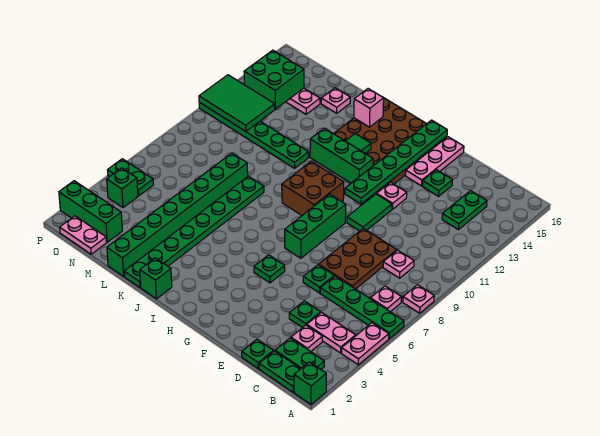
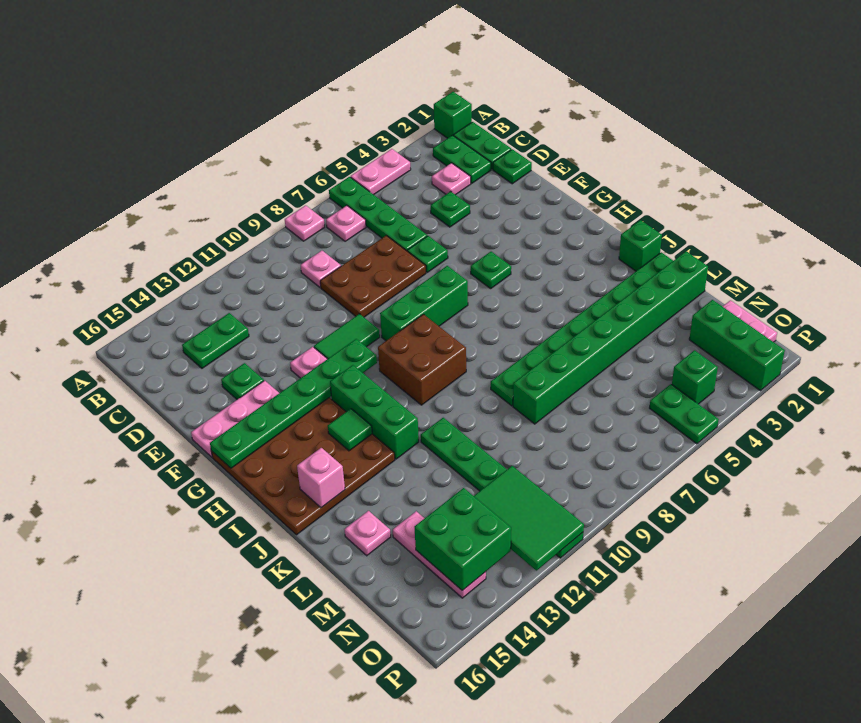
pink 1x2 plate [307,312,356,353] -> none

